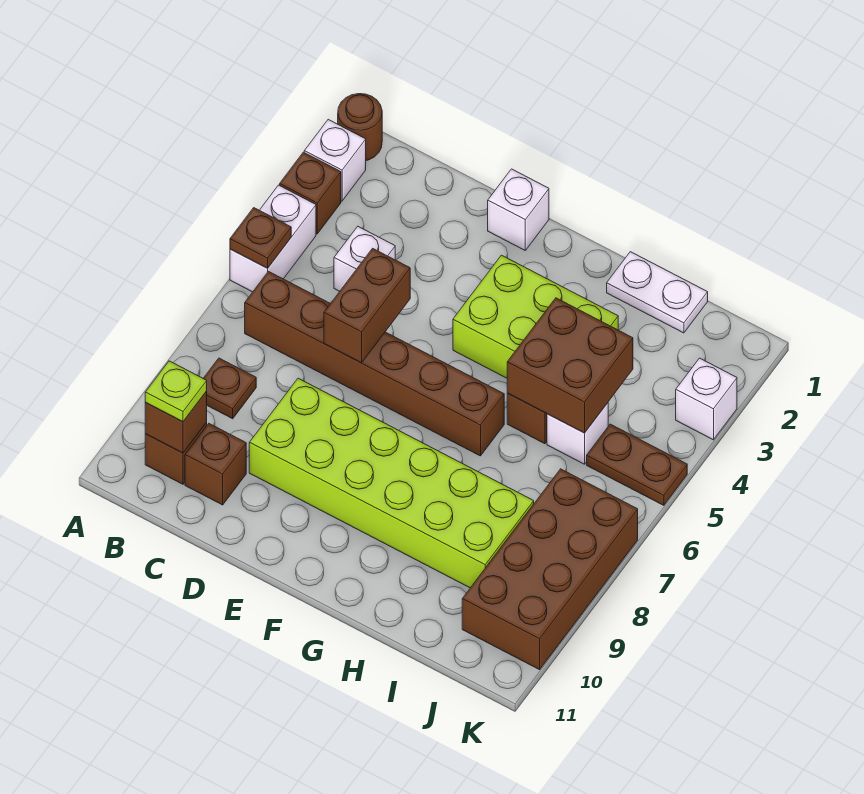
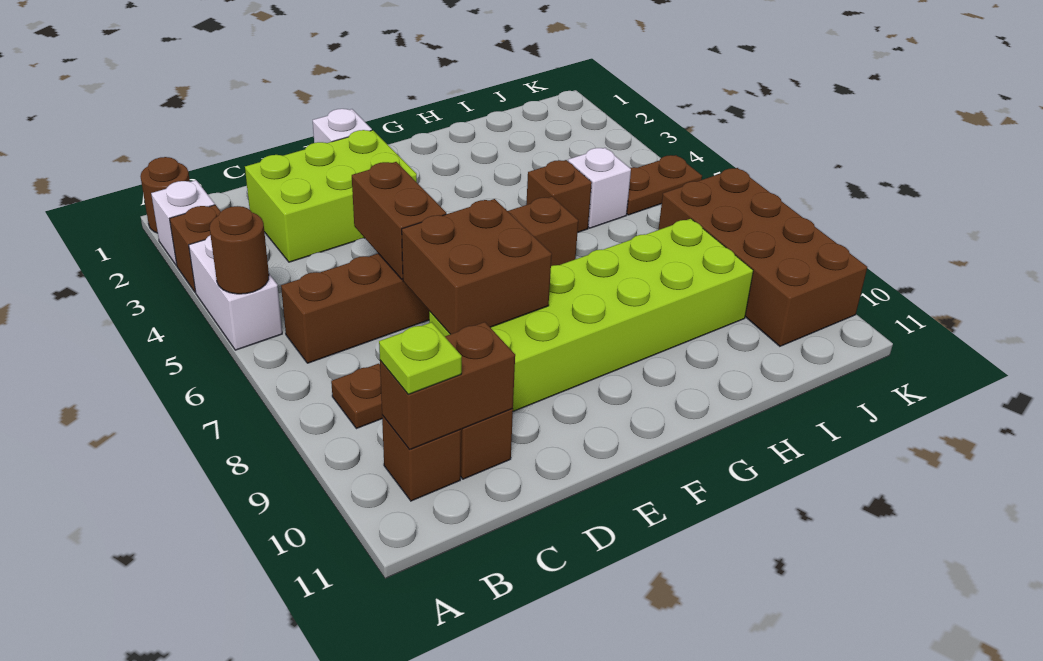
brown 1x1 plate [230,208,291,268] -> brown 1x1 round brick [210,206,269,294]
brown 1x1 brick [145,391,207,453] -> brown 1x2 brick [380,322,515,450]
white 1x1 brick [334,227,395,291] -> none
lime 2x3 brick [453,255,618,378] -> lime 2x3 brick moved to [245,130,417,262]
white 1x2 plate [607,252,708,333] -> none
brown 2x2 brick [507,298,633,433] -> brown 2x2 brick moved to [402,199,552,334]
white 1x1 brick [676,358,737,440] -> none

